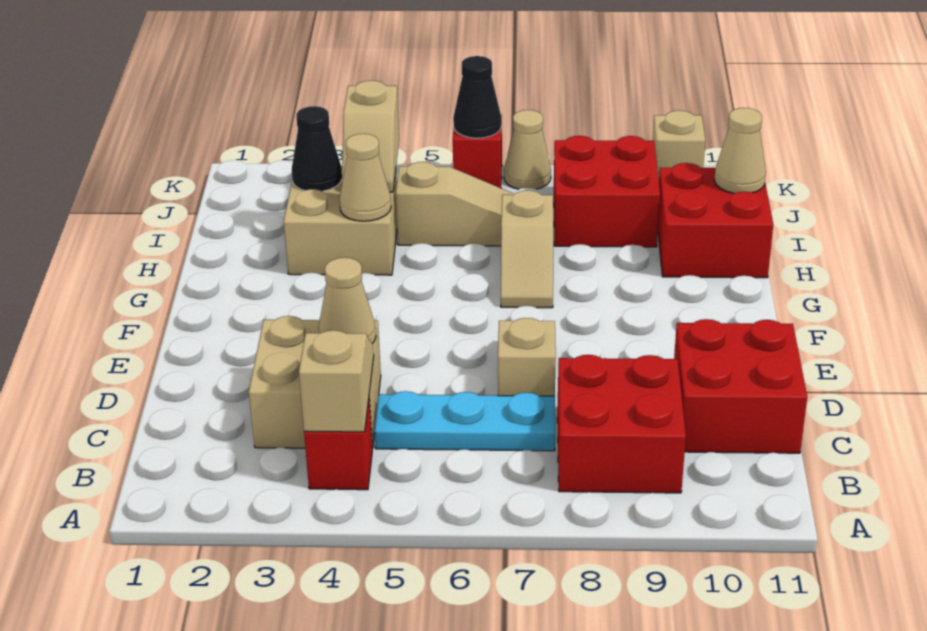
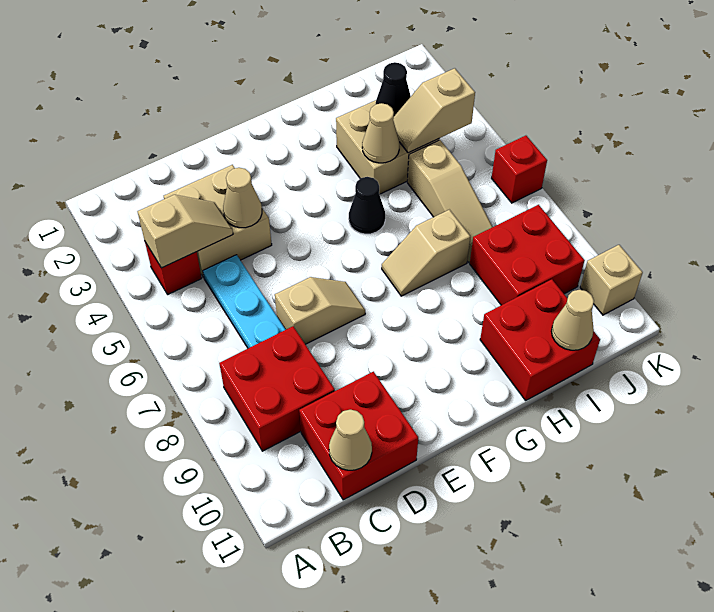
black 1x1 cone [453,56,501,138] -> black 1x1 cone moved to [349,177,385,234]
tan 1x1 cone [504,110,551,189] -> tan 1x1 cone moved to [329,410,372,470]

